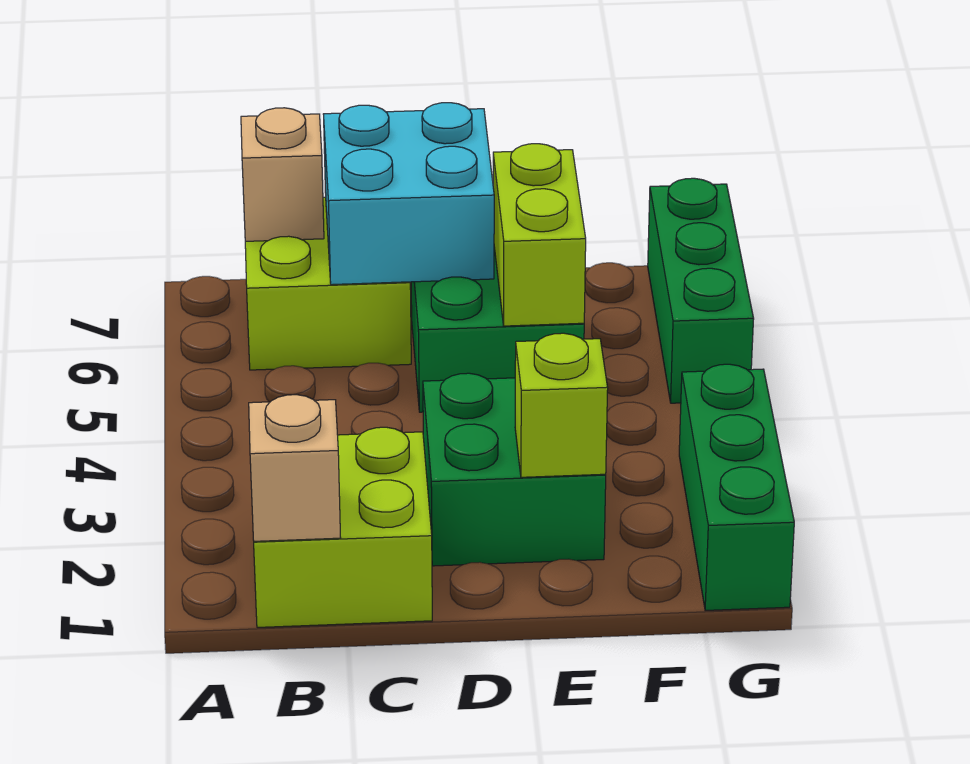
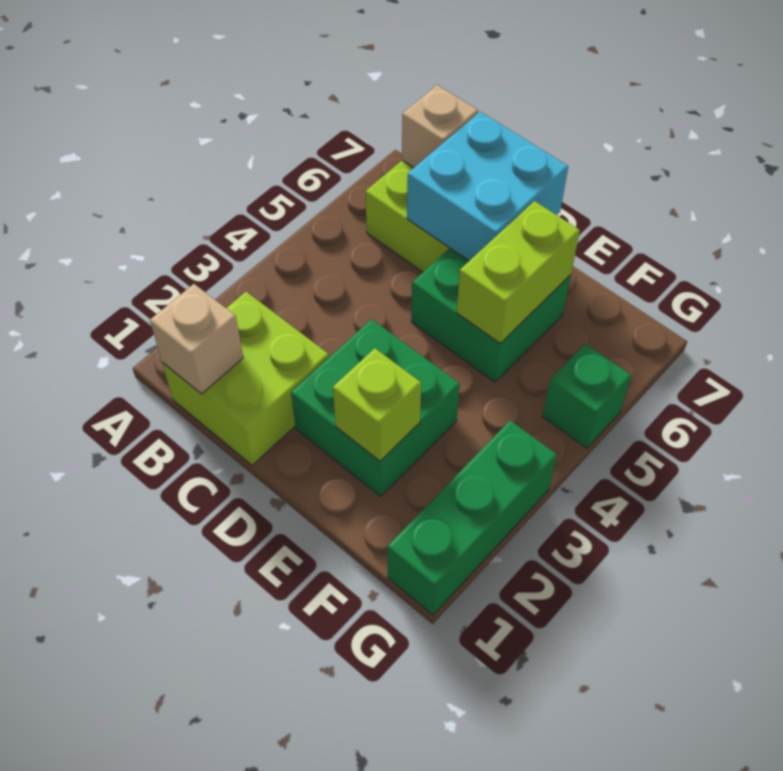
green 1x3 brick [648,178,754,403] -> green 1x1 brick [543,344,631,448]

